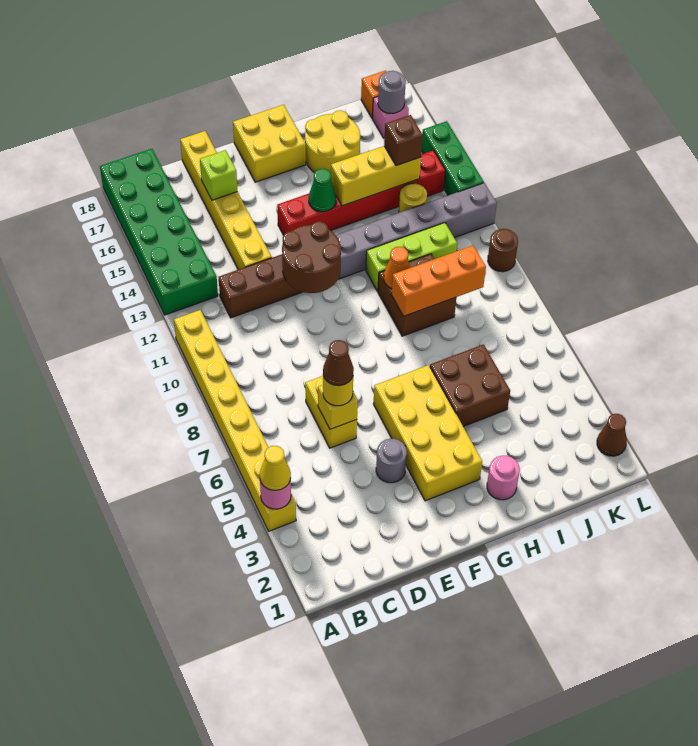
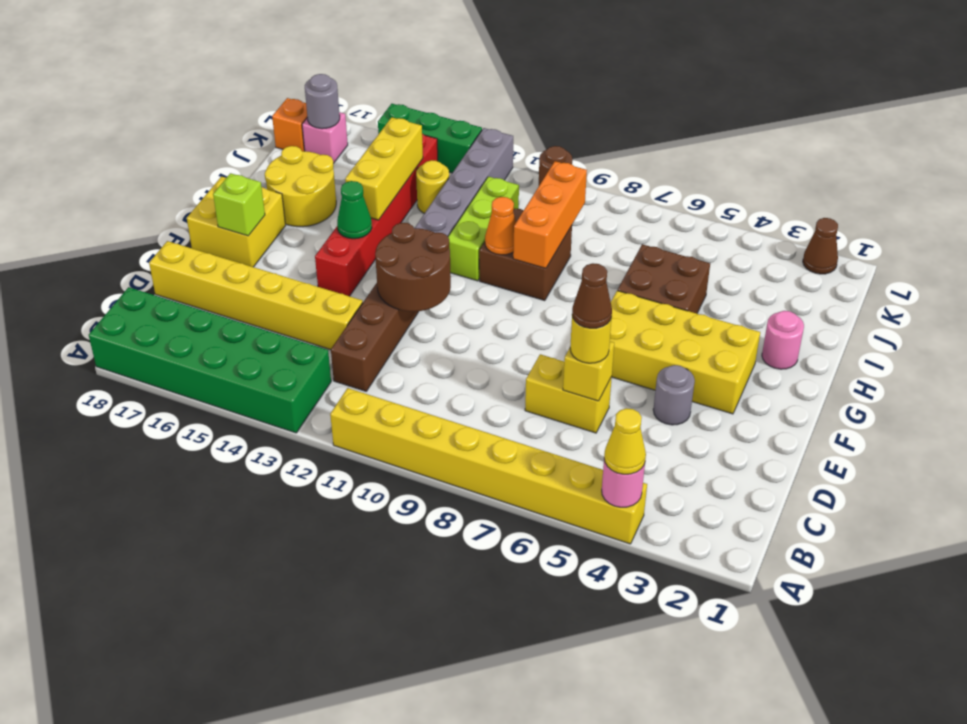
lime 1x1 brick [200,150,237,200] -> lime 1x1 brick moved to [213,173,265,236]
brown 1x1 brick [384,115,423,166] -> none

